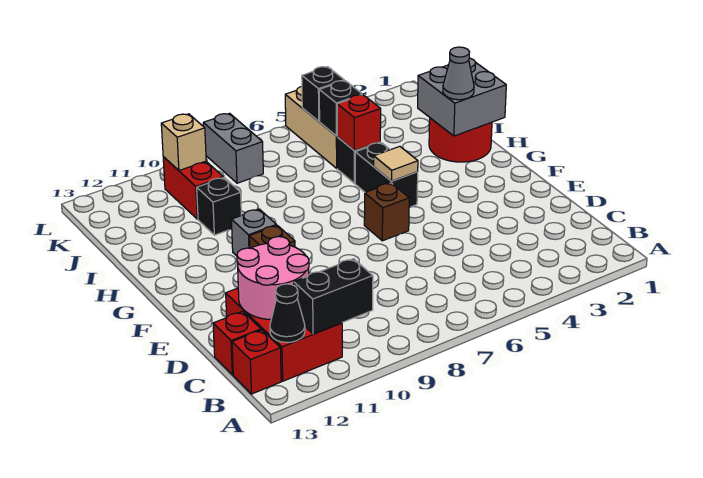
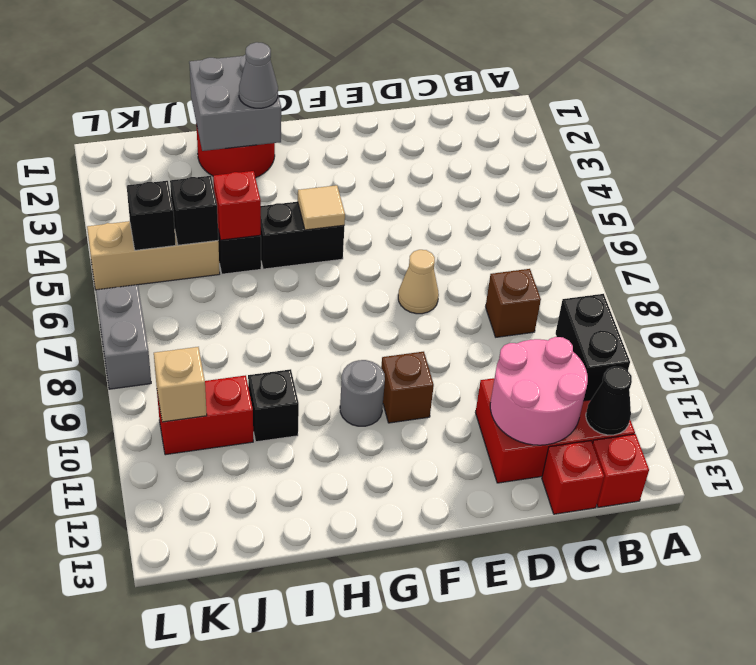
none -> tan 1x1 cone [398,250,439,314]
brown 1x1 brick [364,183,409,241] -> brown 1x1 brick moved to [486,269,541,337]
grey 1x1 brick [231,209,277,256] -> grey 1x1 round brick [340,360,385,426]
grey 1x2 brick [203,113,263,183] -> grey 1x2 brick turned to [96,285,151,389]

